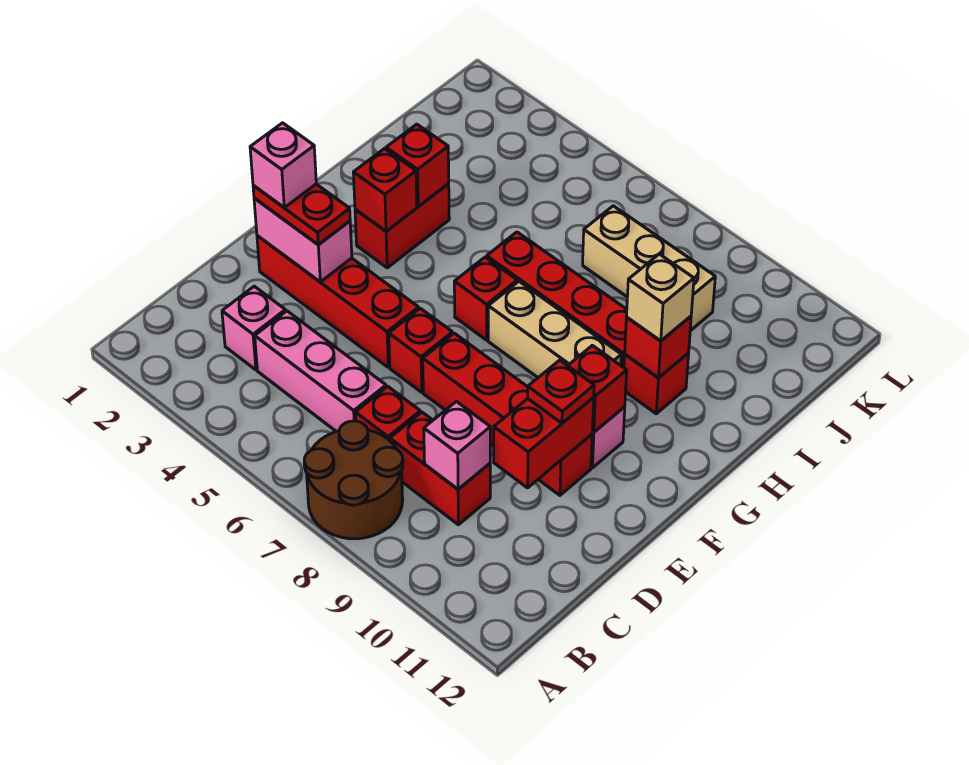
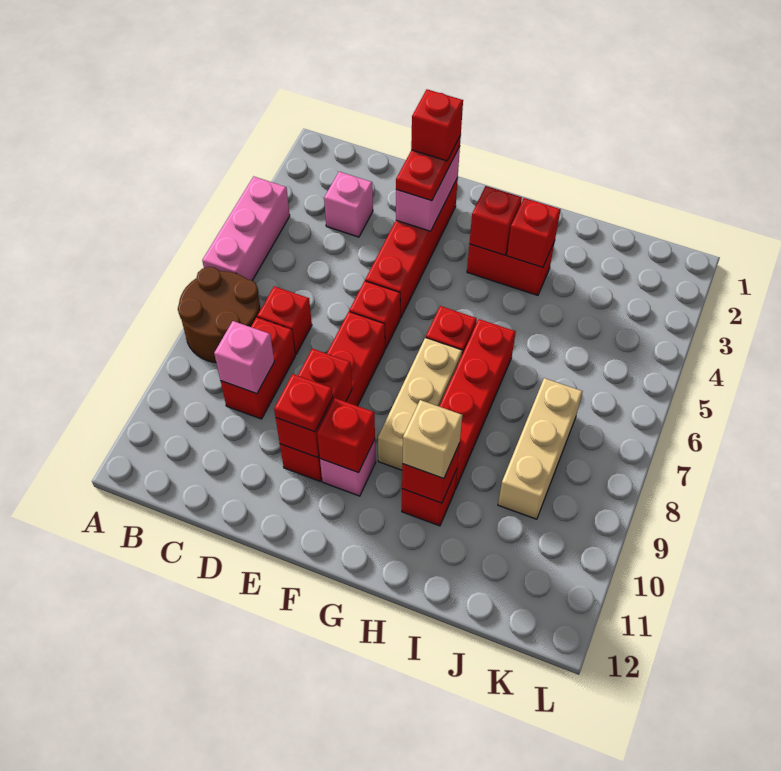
pink 1x3 brick [255,311,386,432] -> pink 1x3 brick moved to [202,176,290,281]
red 1x2 brick [494,397,594,488] -> red 1x2 brick turned to [276,349,352,458]
pink 1x1 brick [250,123,316,207] -> red 1x1 brick [411,89,463,161]

